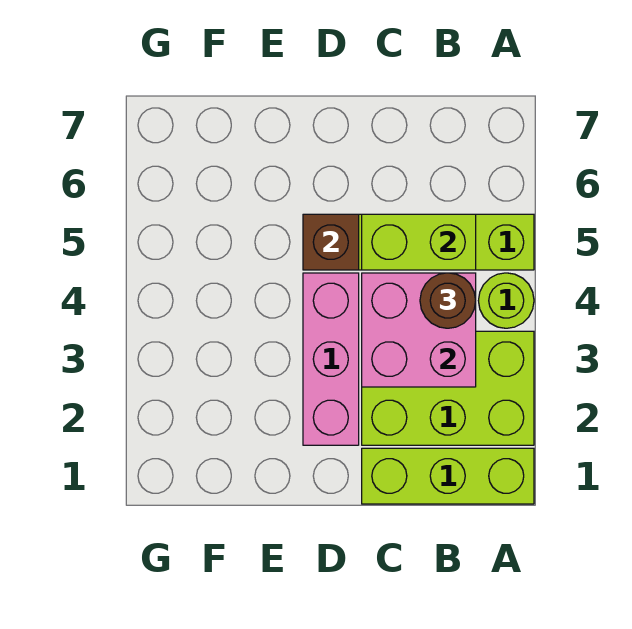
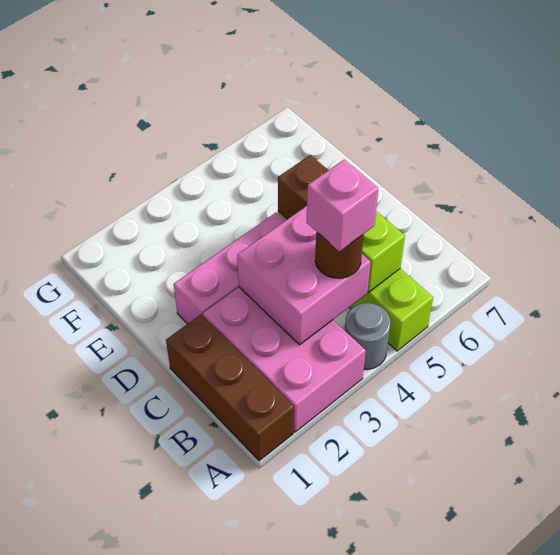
lime 1x3 brick [362,448,534,504] -> brown 1x3 brick [166,315,294,461]
lime 2x3 brick [362,331,534,445] -> pink 2x3 brick [203,287,366,432]
lime 1x1 round brick [478,273,534,328] -> grey 1x1 round brick [345,303,390,370]
none -> pink 1x1 brick [307,160,378,251]

